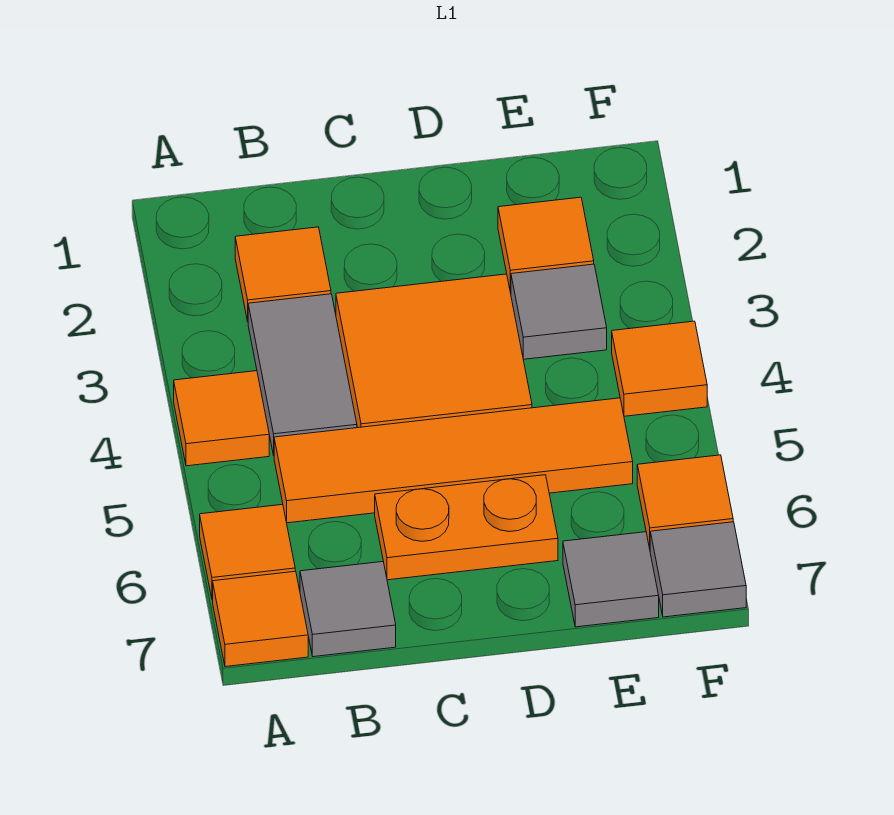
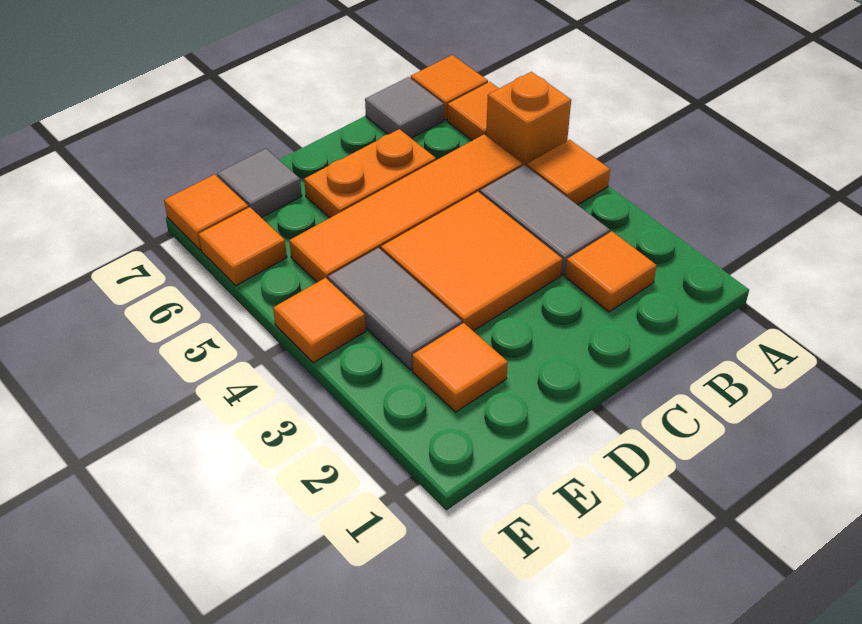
none -> orange 1x1 brick [486,72,571,166]
grey 1x1 tile [511,264,607,359] -> grey 1x2 tile [328,248,462,370]
grey 1x1 tile [650,522,746,617] -> orange 1x1 tile [164,174,248,250]

